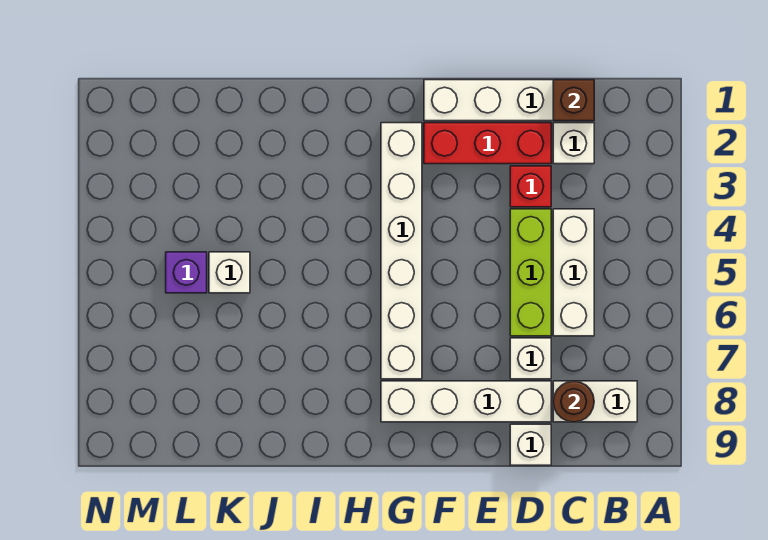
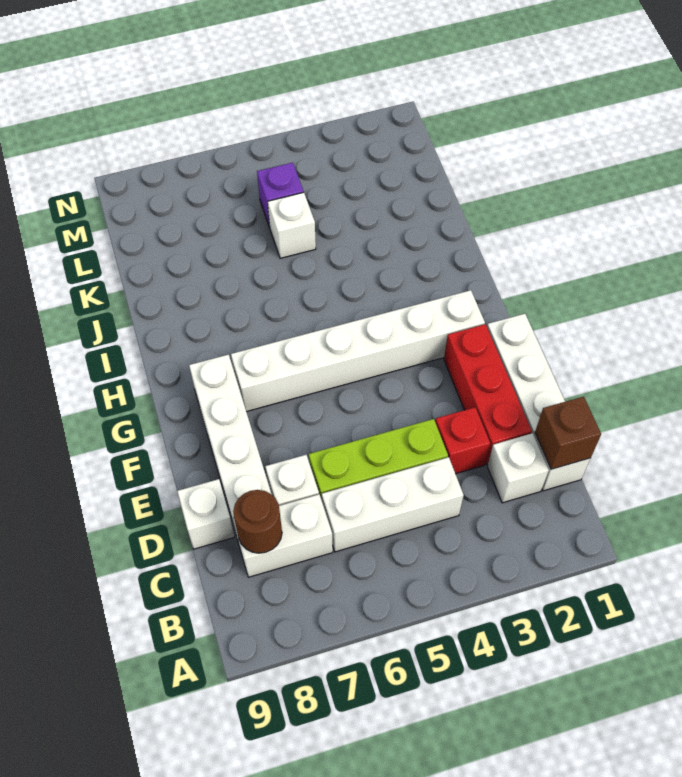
white 1x2 brick [553,381,637,422] -> white 1x2 brick turned to [233,494,333,577]

